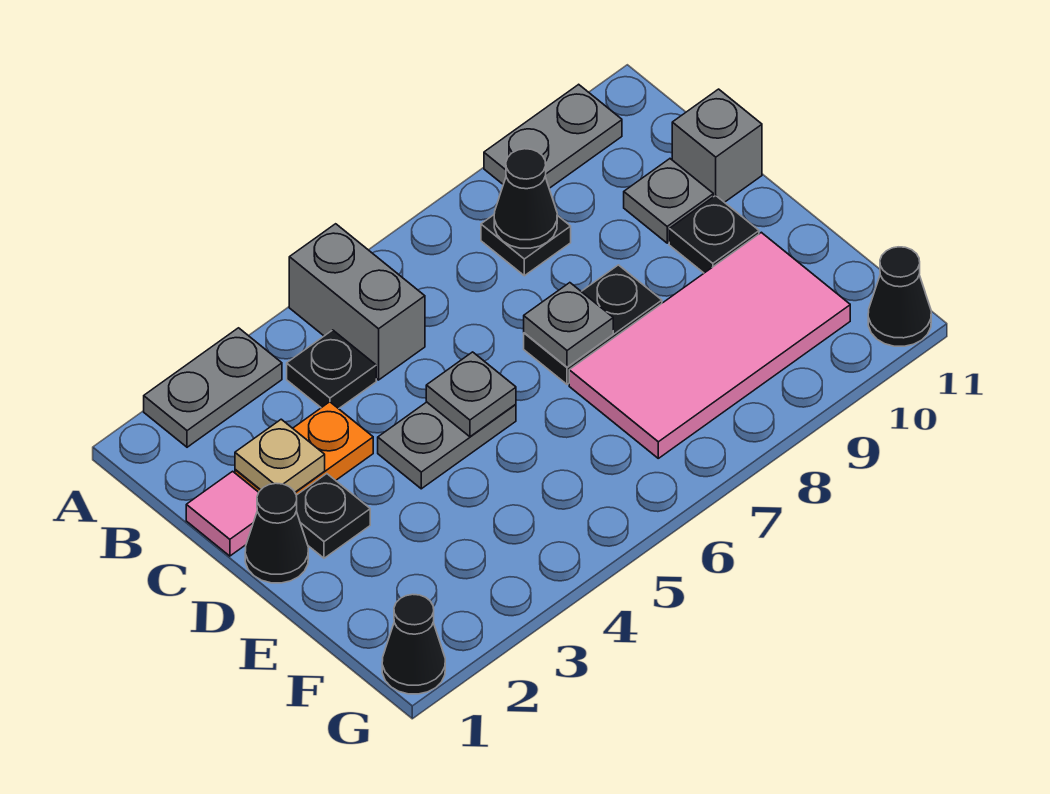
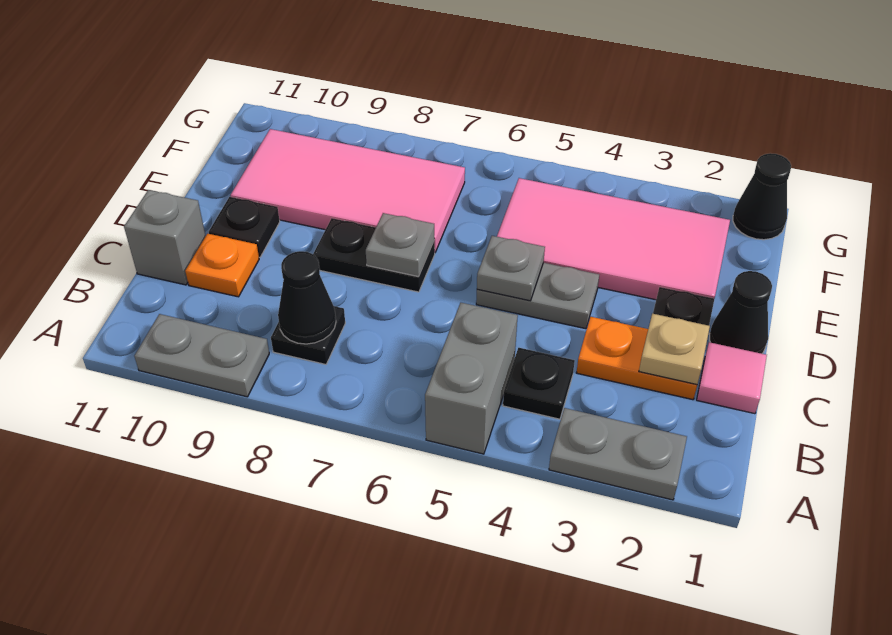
grey 1x1 plate [624,159,713,243] -> orange 1x1 plate [185,234,259,297]
none -> pink 2x4 tile [497,178,730,300]
black 1x1 cone [868,247,931,346] -> none

